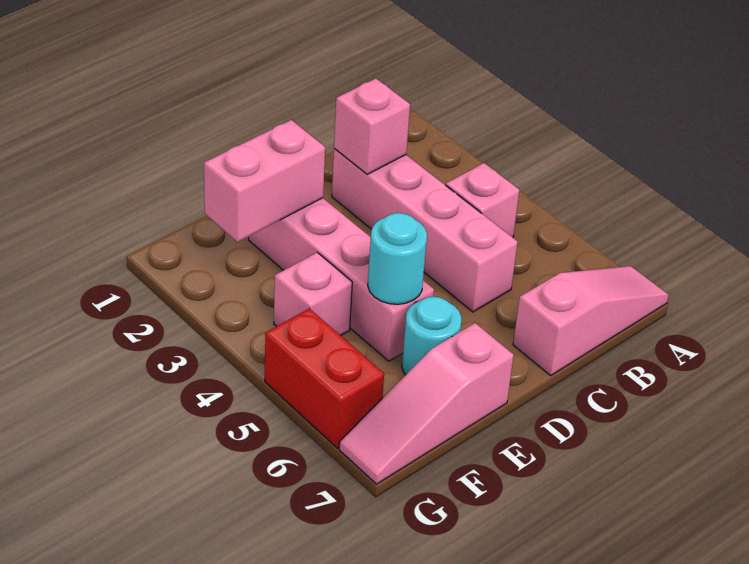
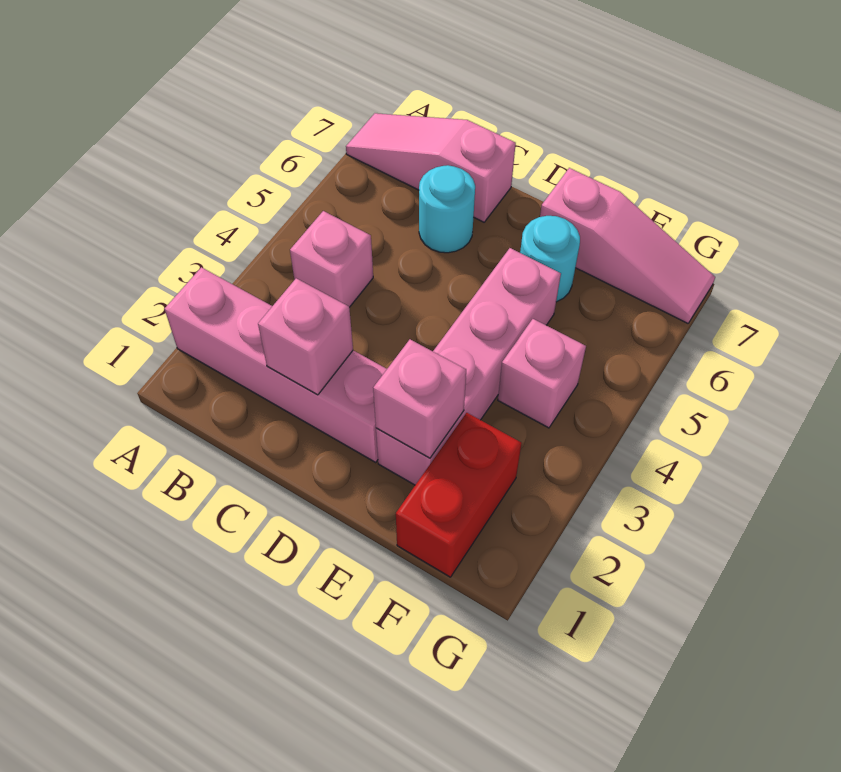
pink 1x4 brick [332,149,518,312] -> pink 1x4 brick turned to [164,267,387,462]
pink 1x2 brick [204,120,325,242] -> pink 1x1 brick [373,339,466,458]
cyan 1x1 round brick [368,213,427,304] -> cyan 1x1 round brick moved to [419,165,475,253]
red 1x2 brick [265,308,384,448] -> red 1x2 brick moved to [396,413,522,577]

